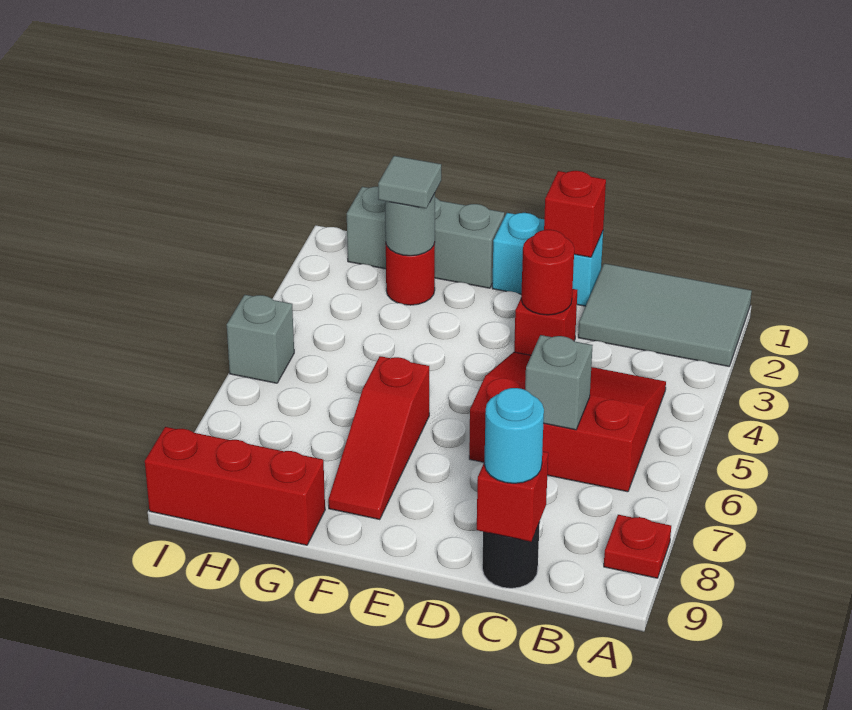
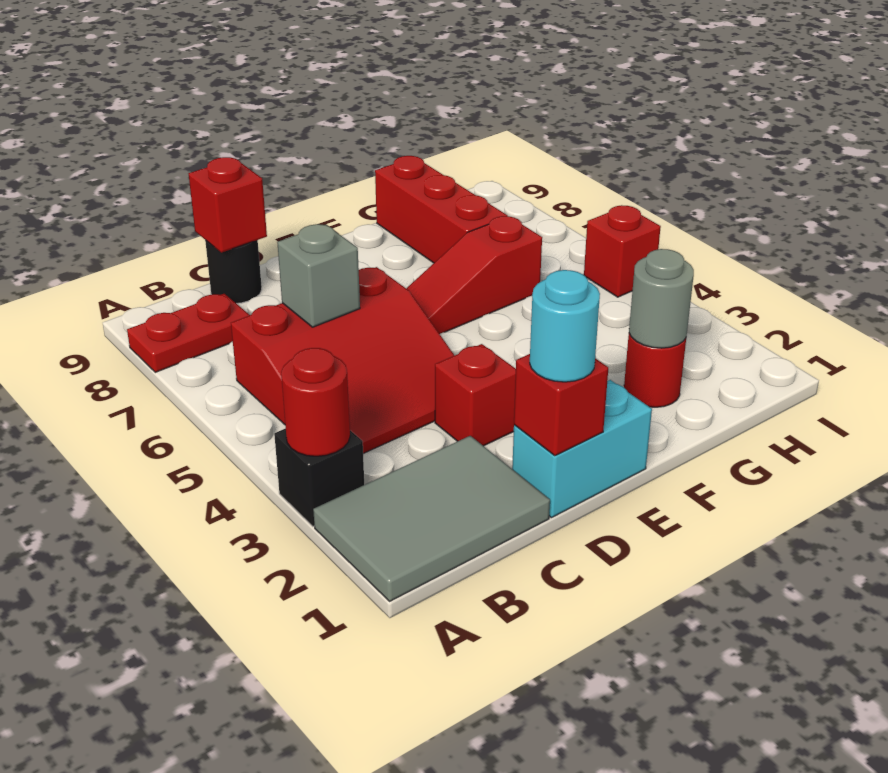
none -> black 1x1 brick [274,428,364,526]
red 1x1 plate [604,515,671,578] -> red 1x2 plate [127,294,250,372]
cyan 1x1 round brick [484,388,544,483] -> cyan 1x1 round brick moved to [530,270,600,382]
red 1x1 round brick [521,230,574,315] -> red 1x1 round brick moved to [281,348,350,456]
grey 1x3 brick [347,187,504,288] -> none
red 1x3 slope [328,356,429,520] -> red 1x3 slope turned to [406,216,542,334]
grey 1x1 tile [378,156,441,208] -> none
red 1x3 brick [145,427,325,545] -> red 1x3 brick turned to [375,156,507,263]
grey 1x1 brick [227,295,294,383] -> red 1x1 brick [584,205,661,297]

